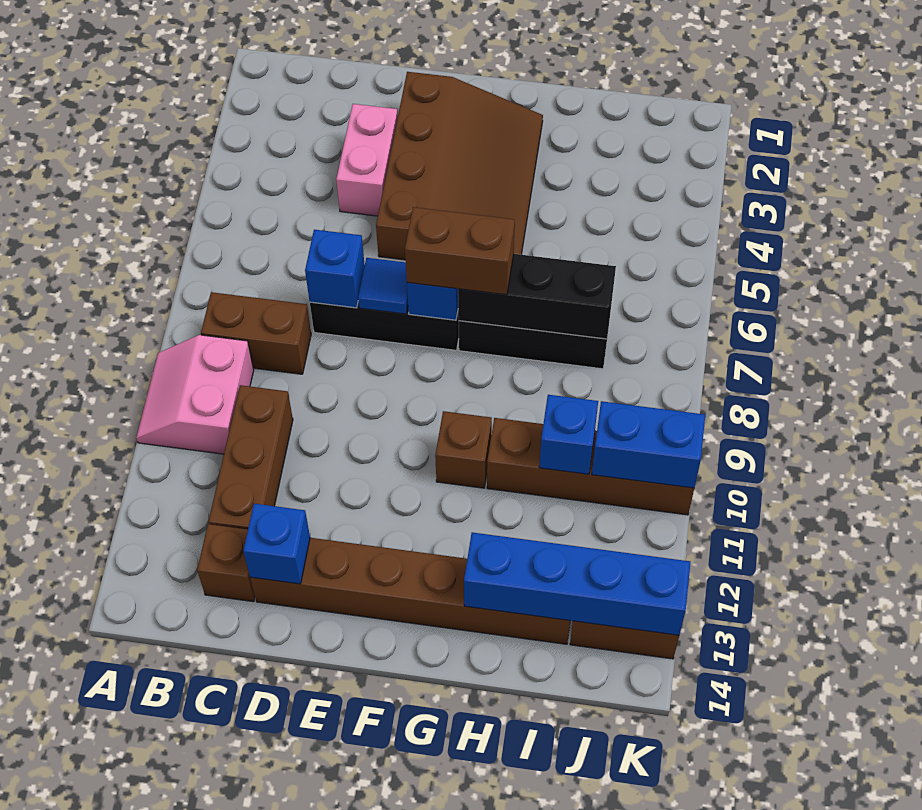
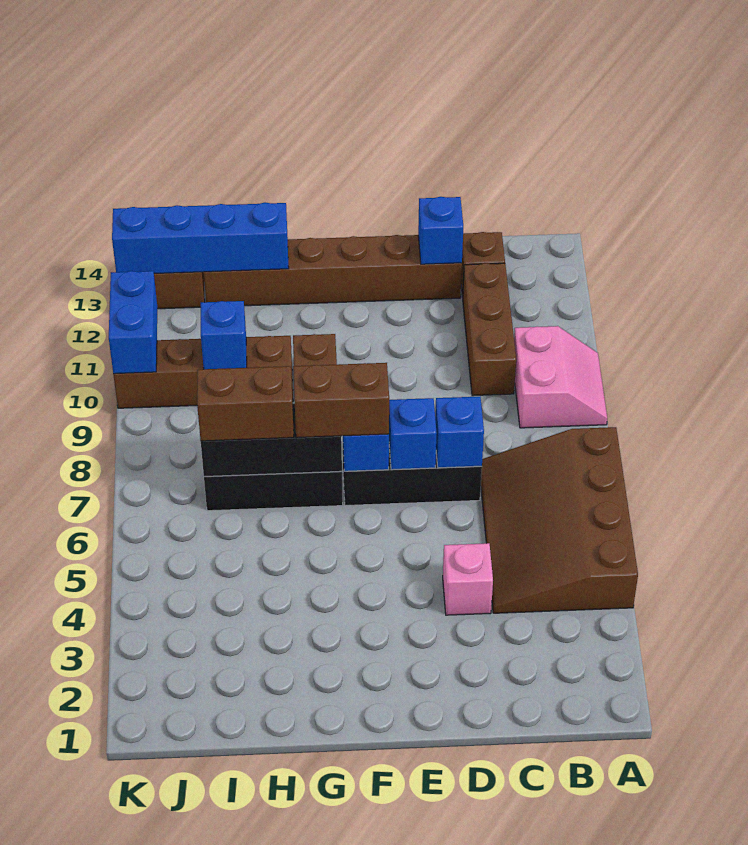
brown 1x2 brick [201,292,311,374] -> brown 1x2 brick moved to [197,366,294,441]
pink 1x2 brick [336,104,398,216] -> pink 1x1 brick [443,543,493,615]
brown 3x4 slope [376,72,543,260] -> brown 3x4 slope moved to [481,427,638,613]
blue 1x1 tile [358,258,408,314] -> blue 1x1 brick [389,398,437,470]
blue 1x2 brick [592,401,705,488] -> blue 1x2 brick turned to [109,271,157,374]

